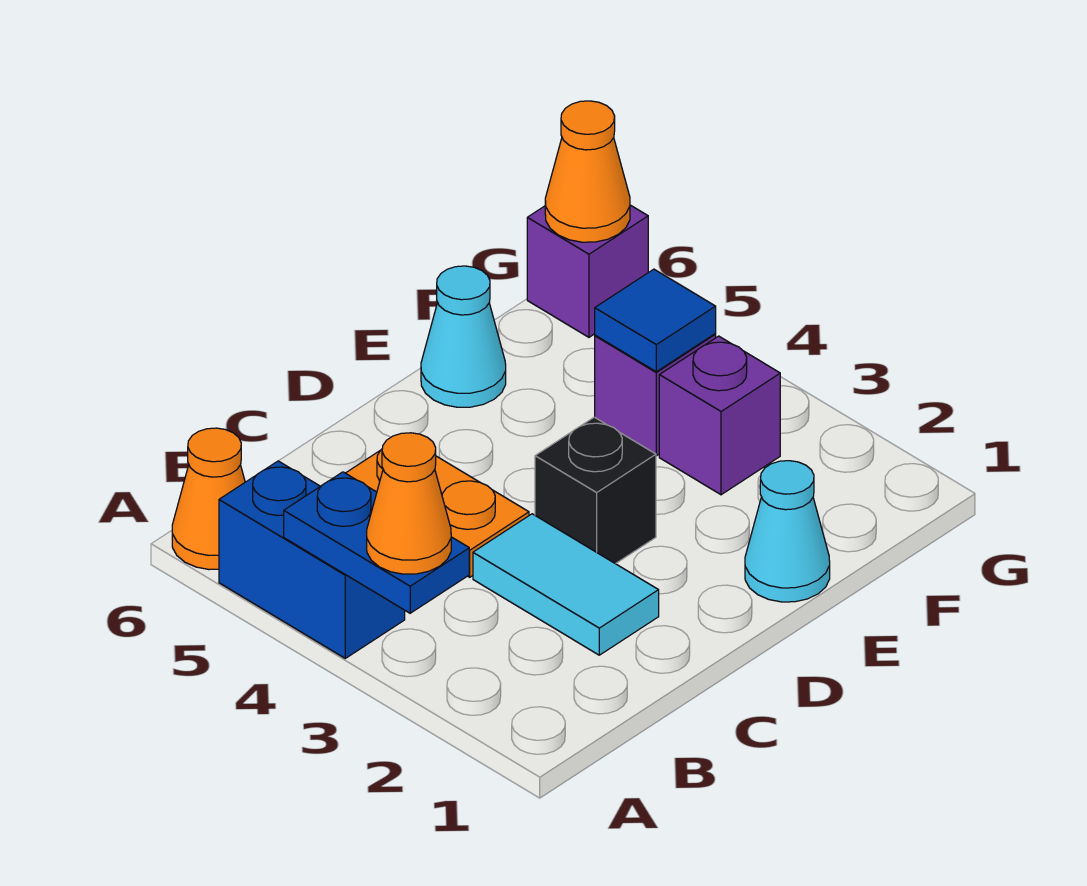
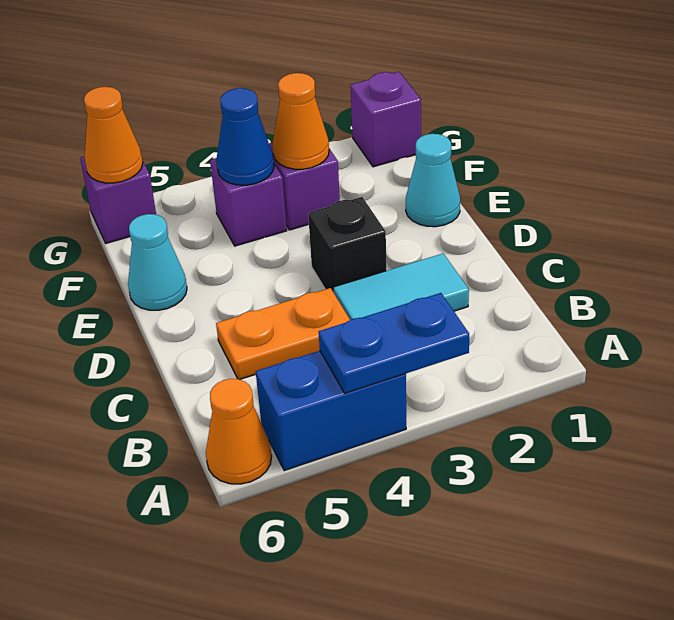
orange 1x1 cone [367,433,451,574] -> orange 1x1 cone moved to [272,73,329,169]
blue 1x1 tile [595,269,716,372] -> blue 1x1 cone [216,88,274,185]
none -> purple 1x1 brick [351,72,421,167]

